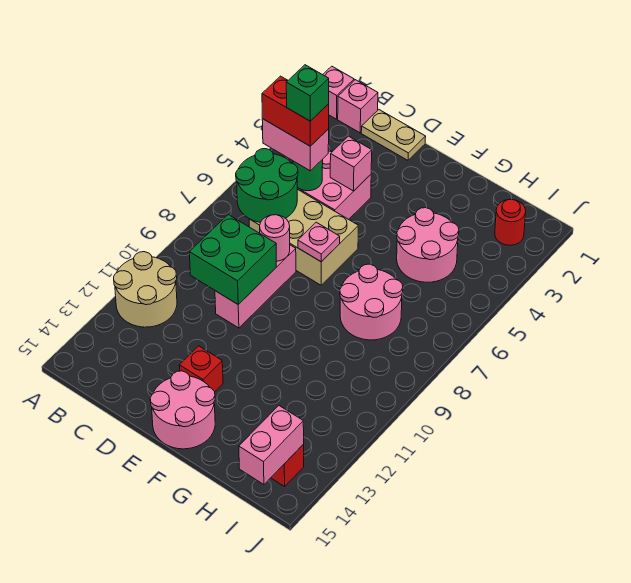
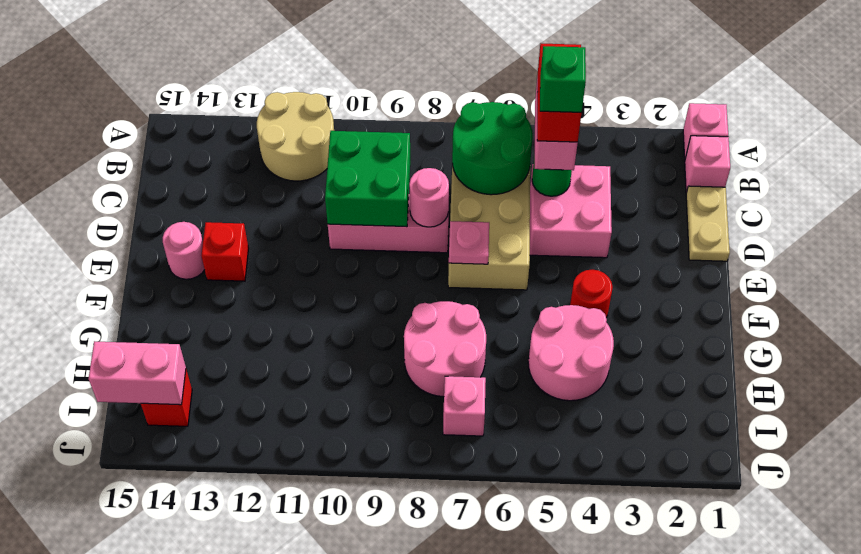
pink 1x1 brick [330,136,372,191] -> pink 1x1 brick moved to [443,376,486,436]
pink 2x2 round brick [150,371,215,449] -> pink 1x1 round brick [163,222,205,279]
red 1x1 round brick [495,199,526,245] -> red 1x1 round brick moved to [570,270,613,318]

